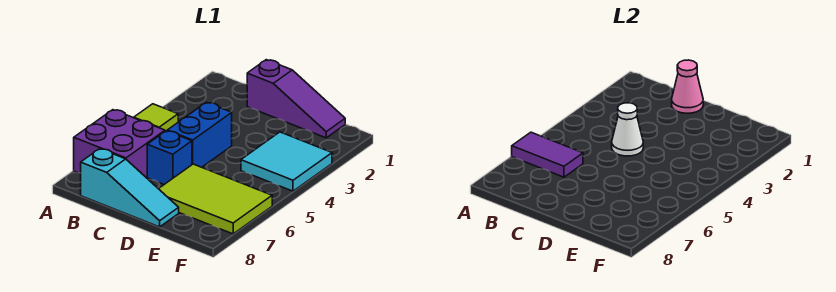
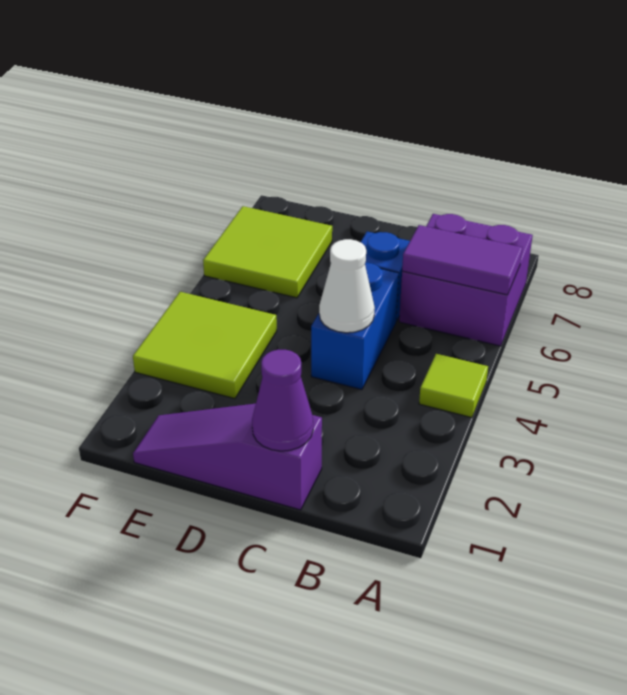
cyan 1x3 slope [81,149,179,227] -> none
pink 1x1 cone [672,60,703,113] -> purple 1x1 cone [252,349,313,451]
lime 2x3 tile [159,164,272,234] -> lime 2x2 tile [203,206,332,298]
cyan 2x2 tile [241,132,332,191] -> lime 2x2 tile [133,292,277,399]

